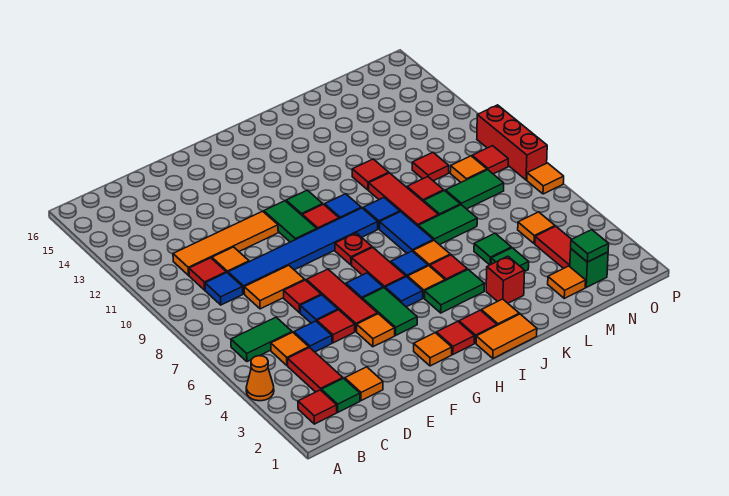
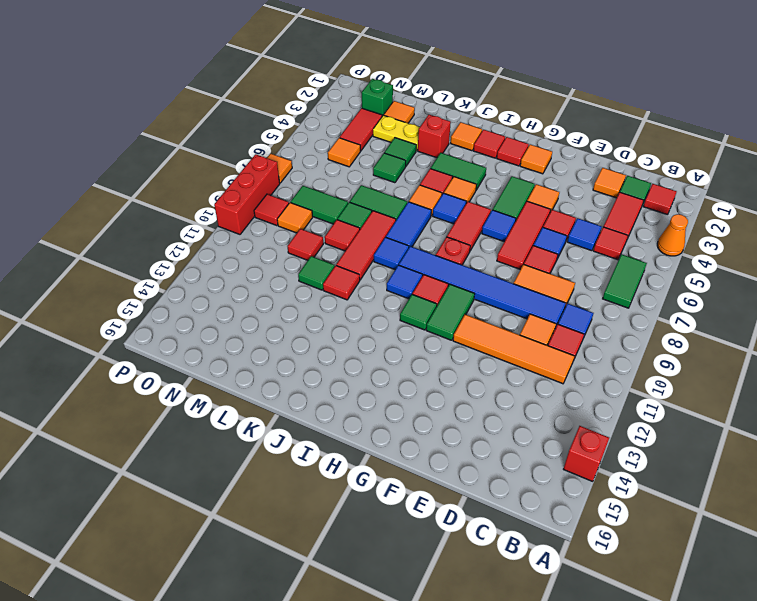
none -> red 1x1 brick [564,426,609,481]
green 1x2 tile [231,317,292,362] -> green 1x2 tile turned to [603,254,647,308]
orange 1x1 tile [271,332,309,366] -> red 1x1 tile [593,227,628,260]
blue 1x1 tile [385,277,423,307] -> none
orange 1x2 tile [476,314,537,358] -> none
none -> yellow 1x2 plate [373,115,420,151]
green 1x1 tile [571,230,609,262] -> green 1x1 tile moved to [298,256,335,290]

